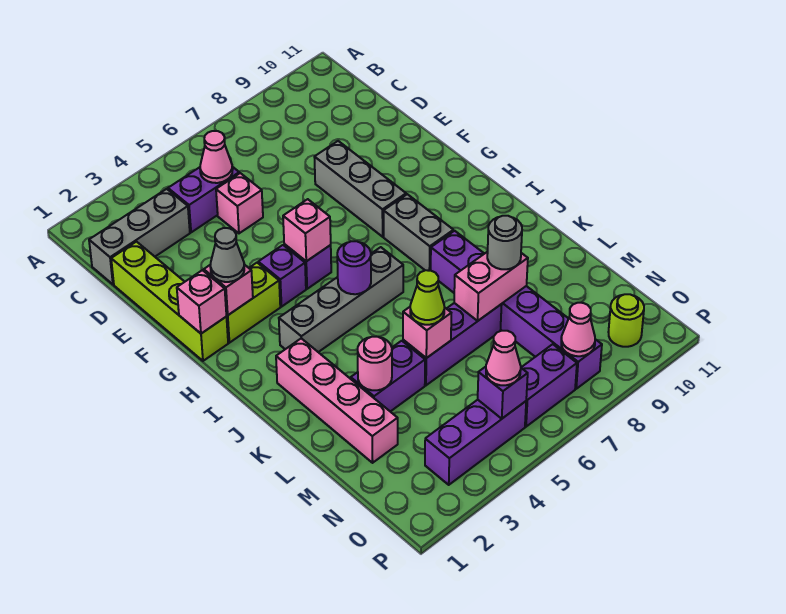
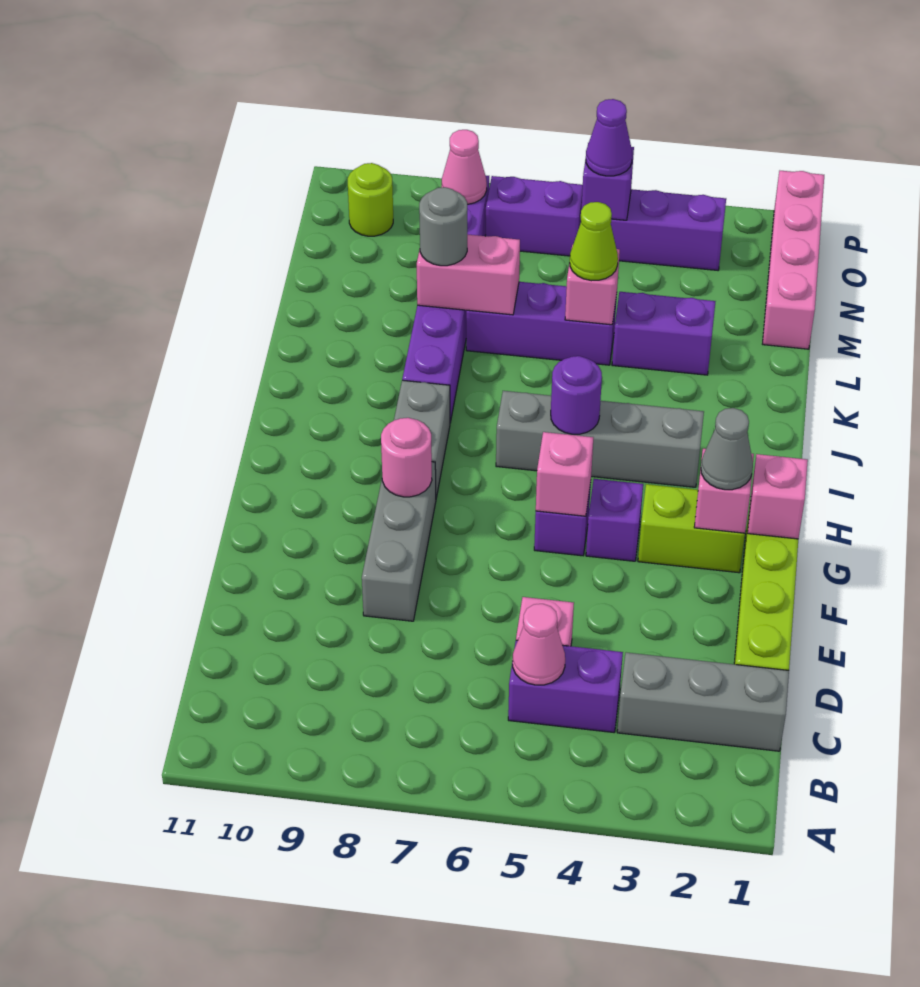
pink 1x4 brick [276,338,398,463] -> pink 1x4 brick moved to [763,171,824,349]
pink 1x1 round brick [358,337,392,390] -> pink 1x1 round brick moved to [381,418,432,497]
pink 1x1 cone [486,331,521,385] -> purple 1x1 cone [586,99,632,176]

